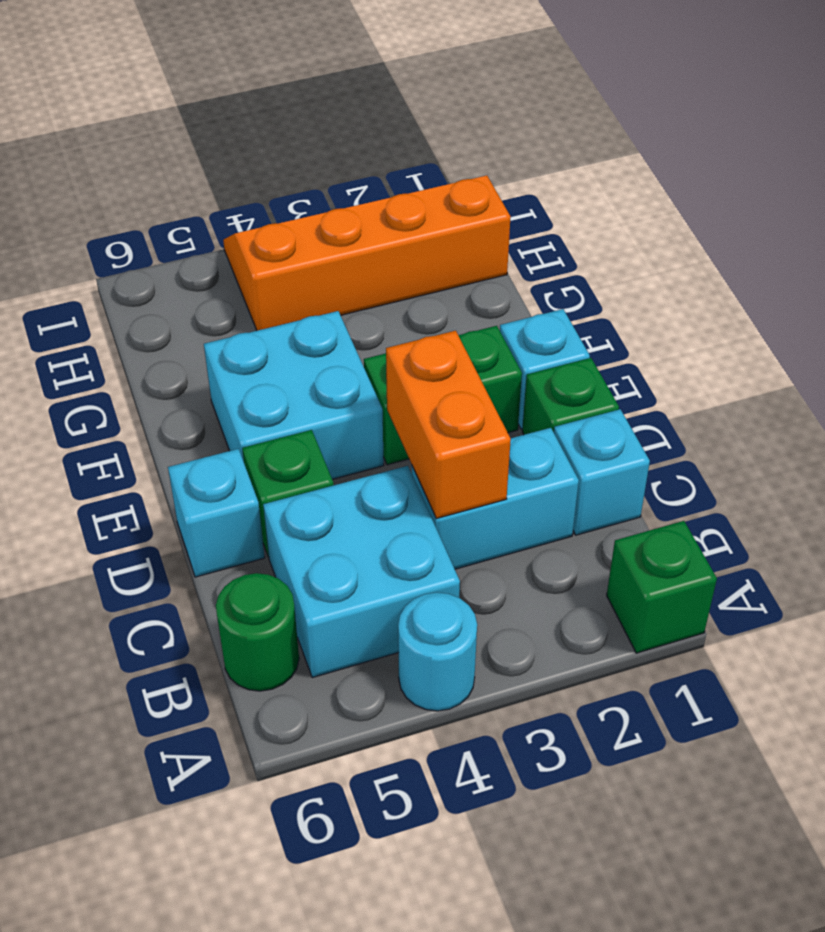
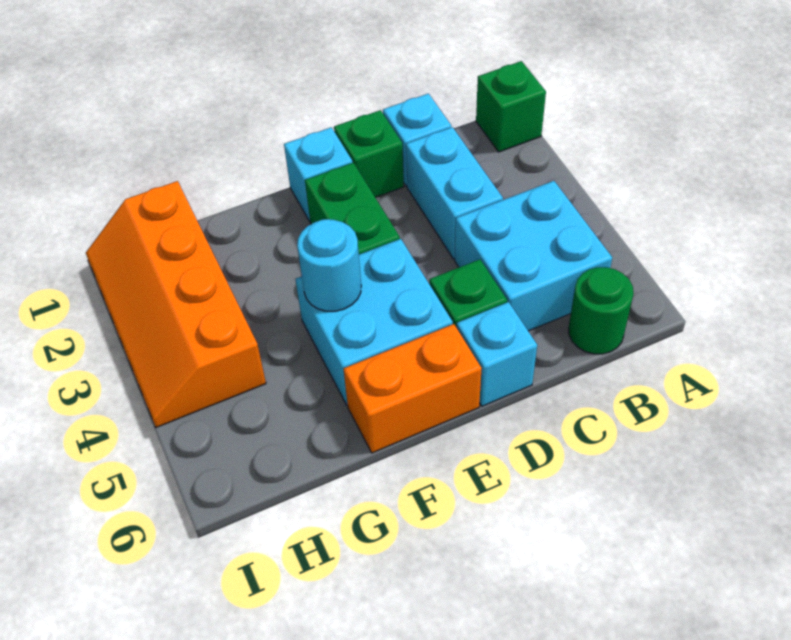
cyan 1x1 round brick [398,592,477,711] -> cyan 1x1 round brick moved to [297,219,361,311]
orange 1x2 brick [386,331,511,518] -> orange 1x2 brick moved to [344,324,482,453]

